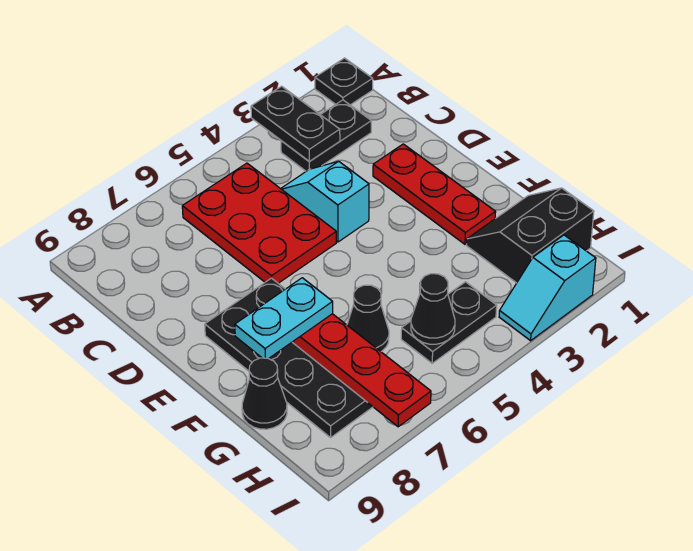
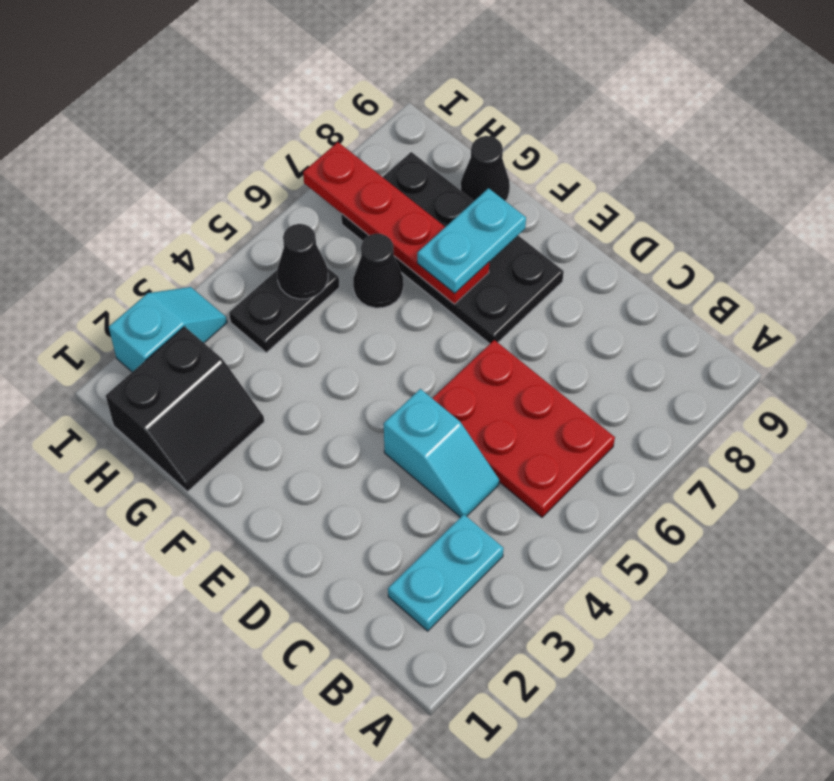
black 1x1 plate [315,58,373,105] -> none
black 1x2 plate [251,86,340,161] -> none
black 1x2 plate [281,100,371,171] -> cyan 1x2 plate [388,514,504,631]
red 1x3 plate [373,144,496,244] -> none

